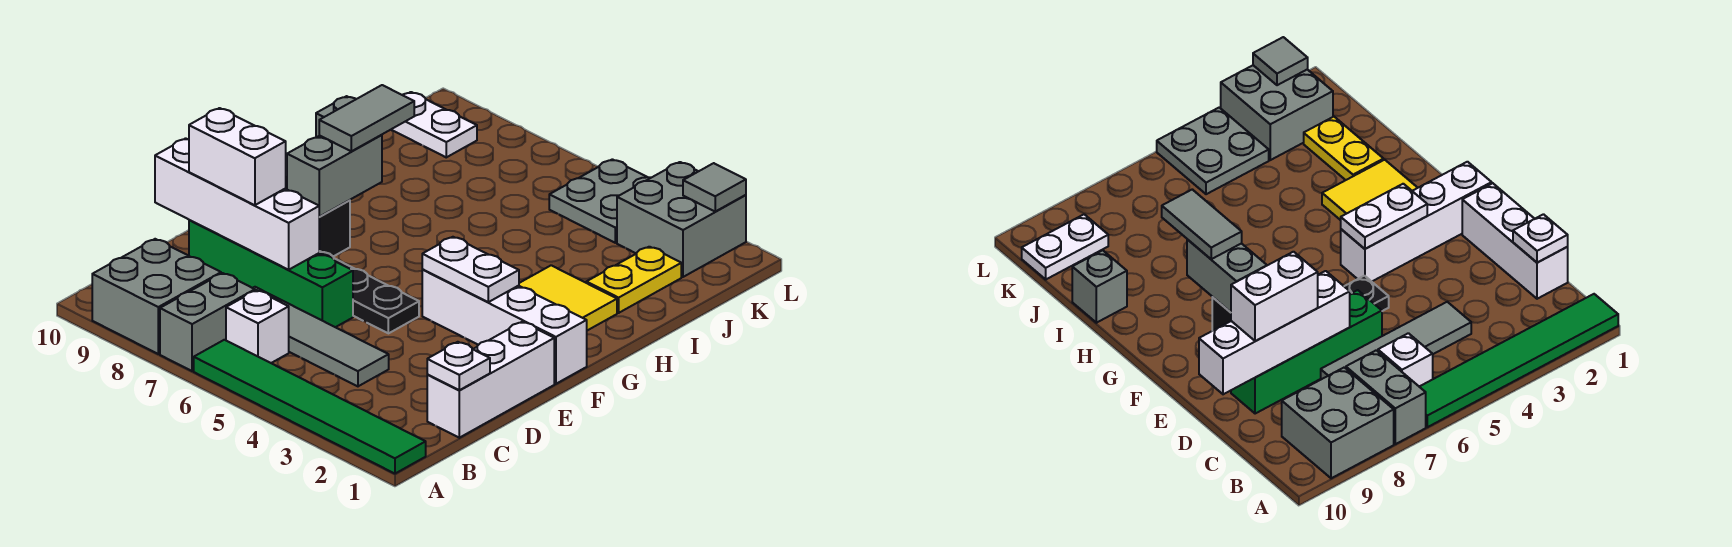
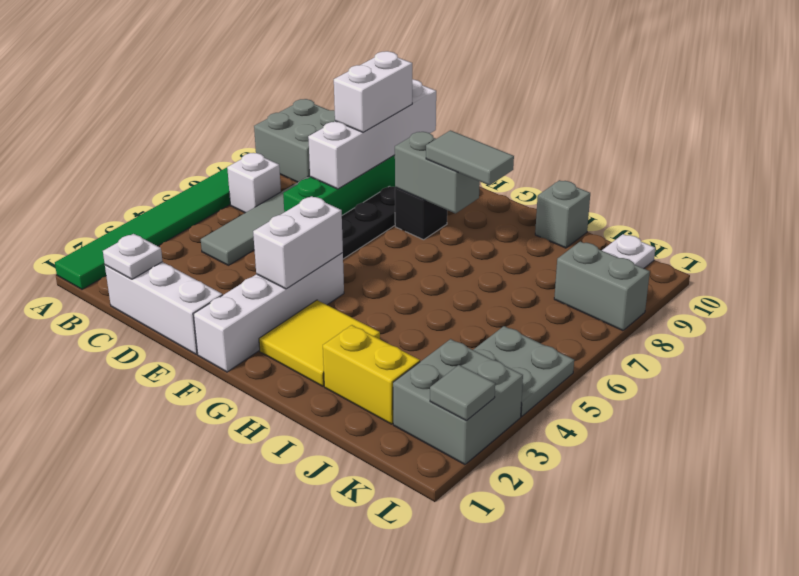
grey 1x2 brick [160,273,255,371] -> grey 1x2 brick moved to [554,242,650,331]
white 1x2 plate [422,237,519,302] -> white 1x2 brick [253,196,343,289]
yellow 1x2 plate [586,247,681,313] -> yellow 1x2 brick [323,325,420,424]

